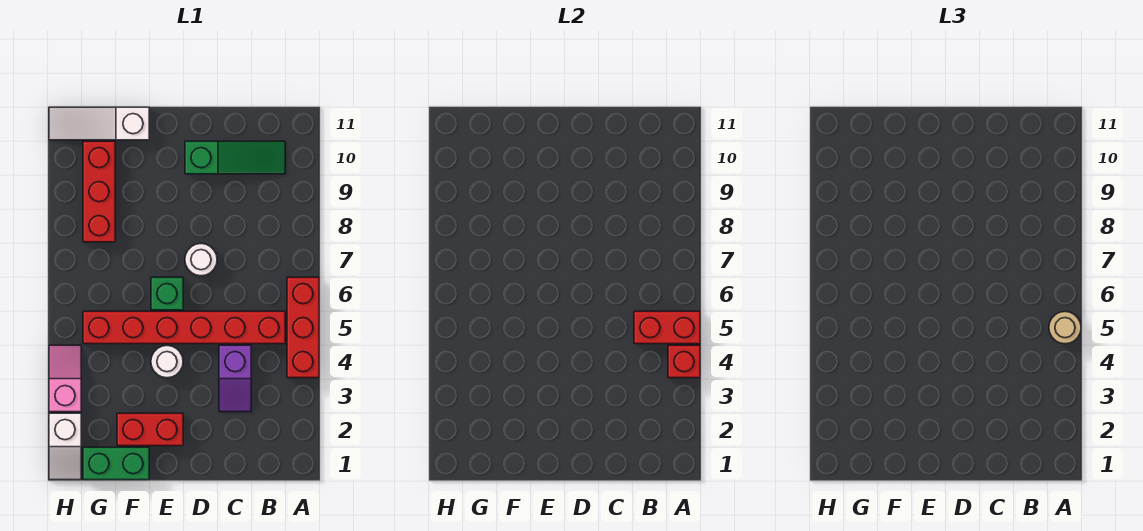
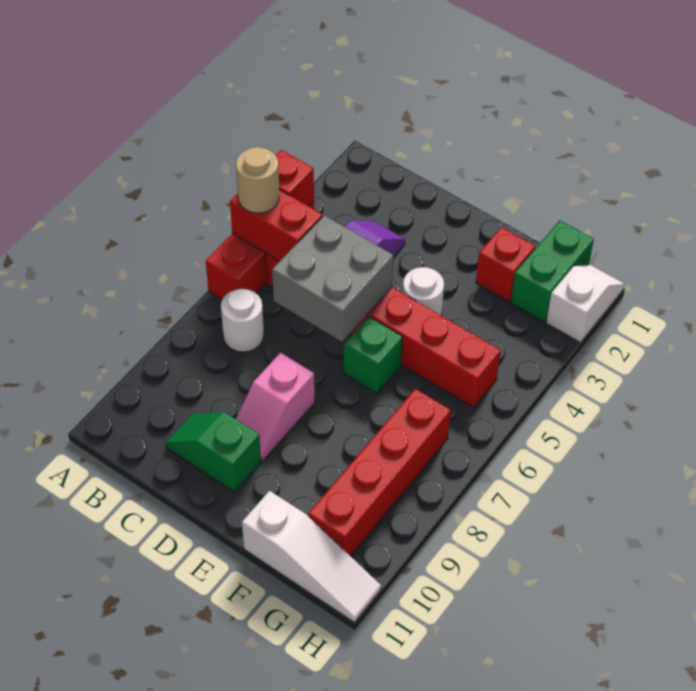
green 1x3 slope [185,141,285,174] -> green 1x2 slope [166,412,261,492]
none -> grey 2x2 brick [272,215,394,342]
white 1x1 round brick [185,244,217,276] -> white 1x1 round brick moved to [221,289,264,352]
red 1x2 brick [117,413,183,446] -> red 1x1 brick [476,227,535,302]
green 1x2 brick [83,447,149,480] -> green 1x2 brick turned to [511,221,594,322]
red 1x3 brick [83,141,115,242] -> red 1x4 brick [308,389,451,556]
pink 1x2 slope [49,345,81,412] -> pink 1x2 slope moved to [236,353,315,461]

